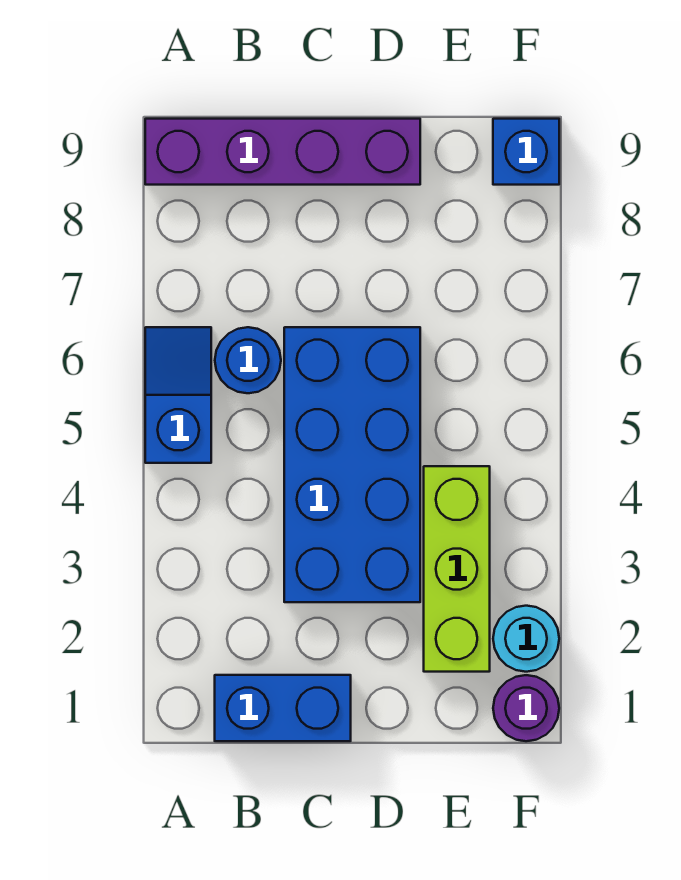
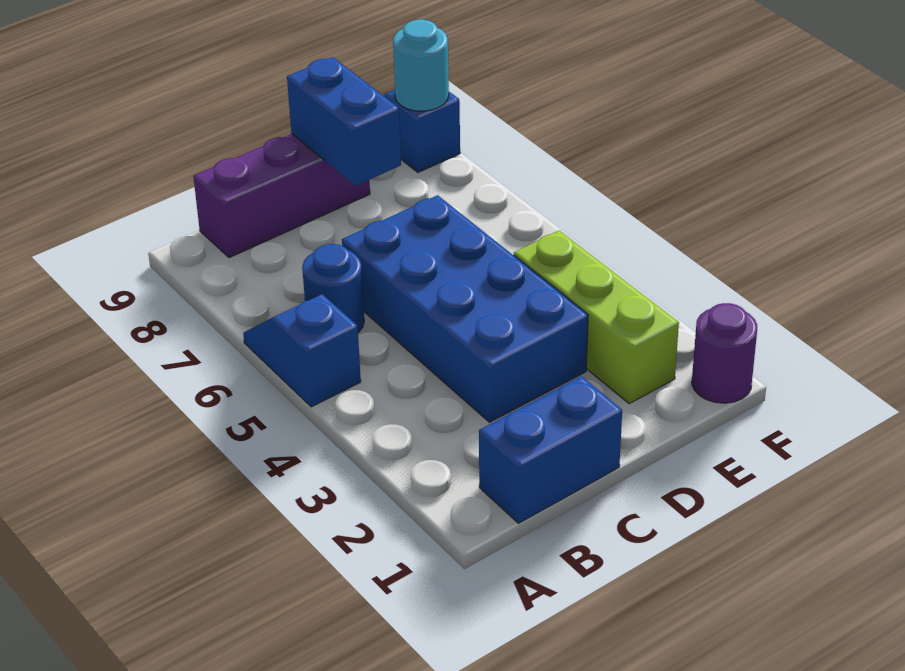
purple 1x4 brick [145,119,420,185] -> purple 1x3 brick [193,134,370,258]
none -> blue 1x2 brick [287,57,401,186]
cyan 1x1 round brick [493,606,559,672] -> cyan 1x1 round brick moved to [393,20,449,111]

